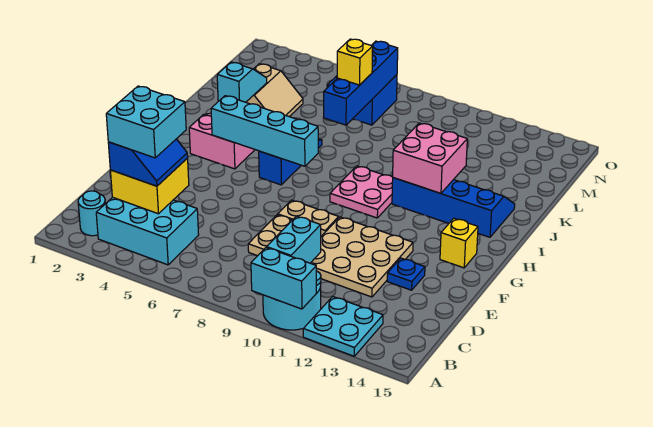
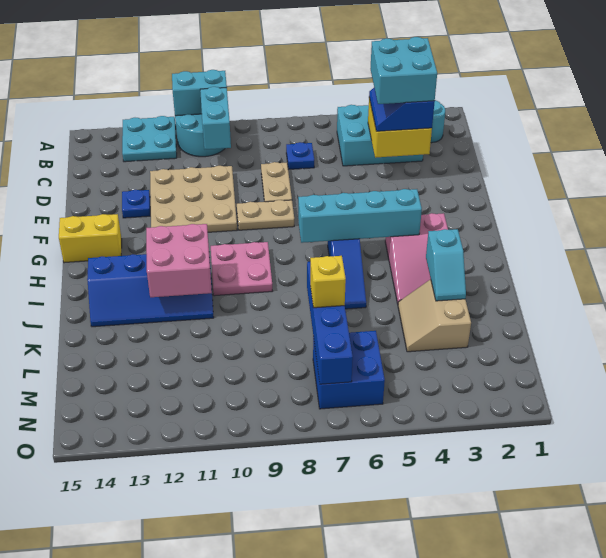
none -> blue 1x1 plate [286,142,314,169]
yellow 1x1 brick [440,218,478,268] -> yellow 1x2 brick [59,214,122,263]

